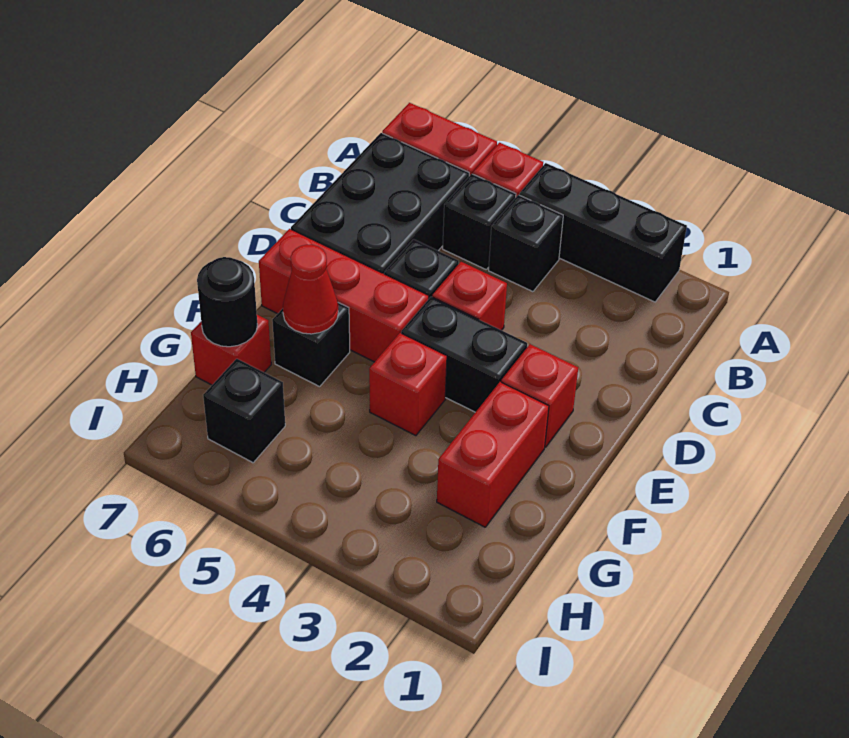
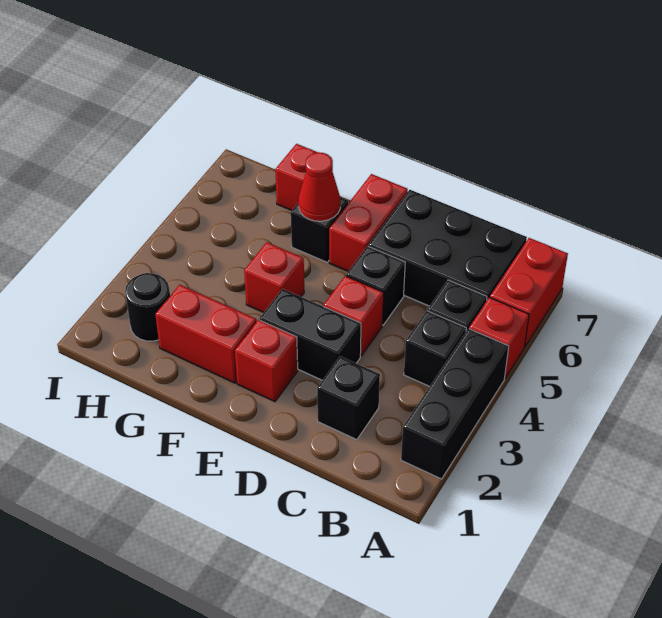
black 1x2 brick [401,297,527,412] -> black 1x2 brick turned to [260,289,361,380]
red 1x3 brick [259,229,429,362] -> red 1x2 brick [329,174,408,271]
black 1x1 round brick [197,257,258,347] -> black 1x1 round brick moved to [125,273,170,341]
black 1x1 brick [203,359,285,463] -> black 1x1 brick moved to [317,356,380,440]

